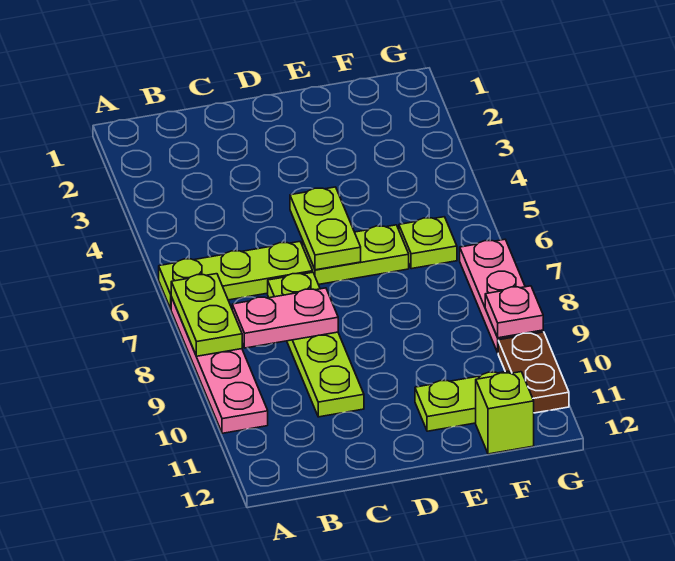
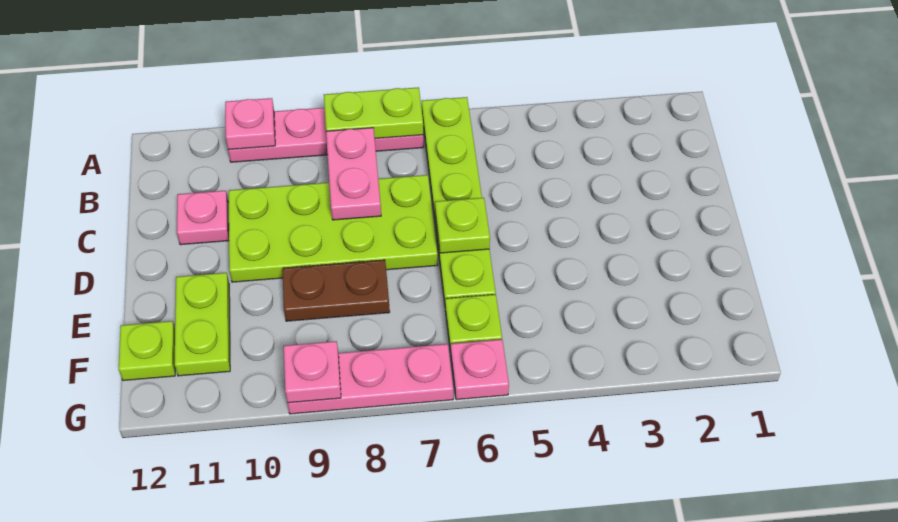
none -> pink 1x1 plate [225,98,275,150]
lime 1x4 plate [268,272,364,417] -> lime 2x4 plate [229,175,438,282]
none -> pink 1x1 plate [177,191,229,245]
lime 1x2 plate [290,187,361,270] -> lime 1x1 plate [435,198,490,253]
lime 1x1 brick [476,372,534,454] -> lime 1x1 plate [119,321,175,381]
none -> pink 1x1 plate [451,339,509,400]
brown 1x2 plate [498,332,569,413] -> brown 1x2 plate moved to [282,260,390,321]

